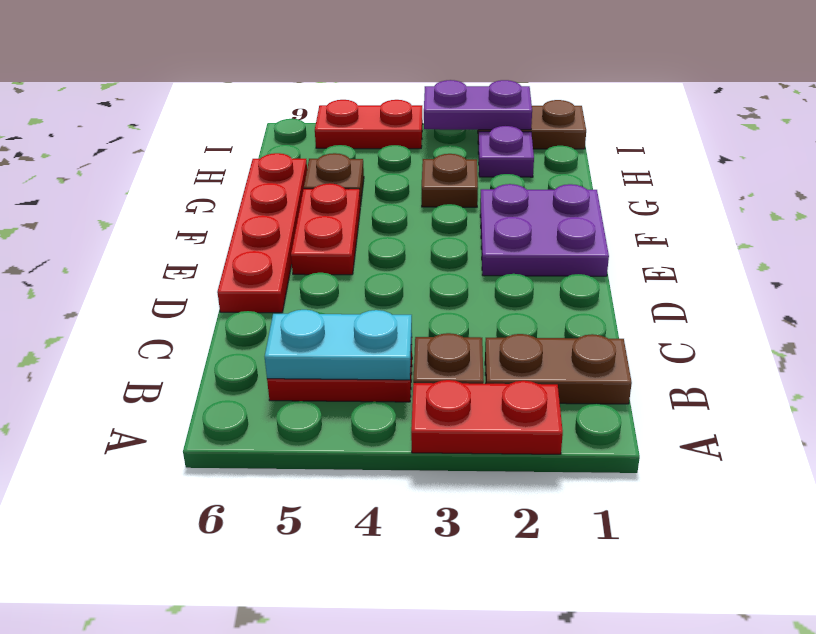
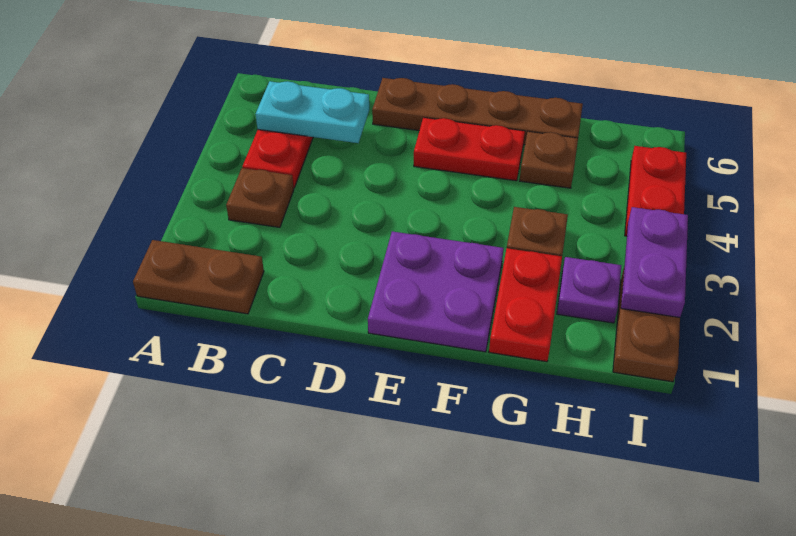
red 1x2 plate [411,380,563,454] -> red 1x2 plate moved to [489,248,562,362]
brown 1x2 plate [485,334,632,404] -> brown 1x2 plate turned to [133,240,264,314]
cyan 1x2 plate [265,310,412,380] -> cyan 1x2 plate turned to [256,81,369,143]
red 1x4 plate [217,153,307,313] -> brown 1x4 plate [372,78,583,145]

